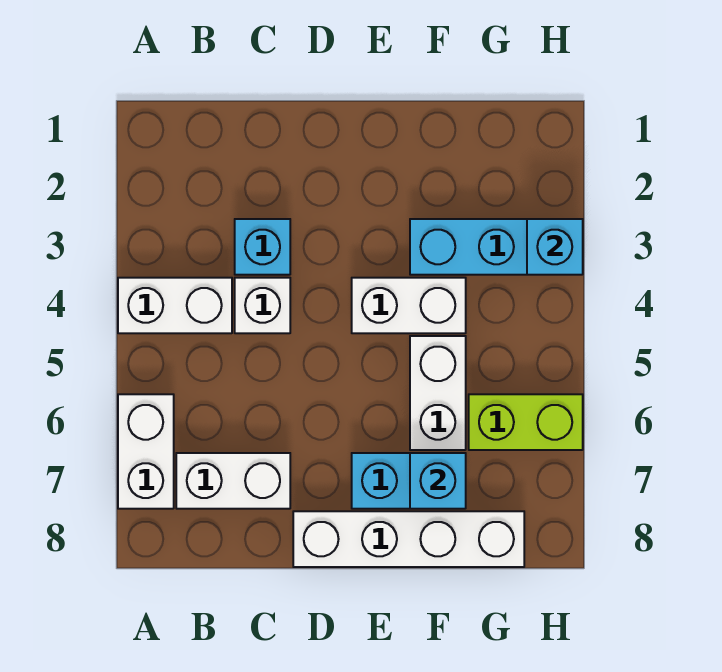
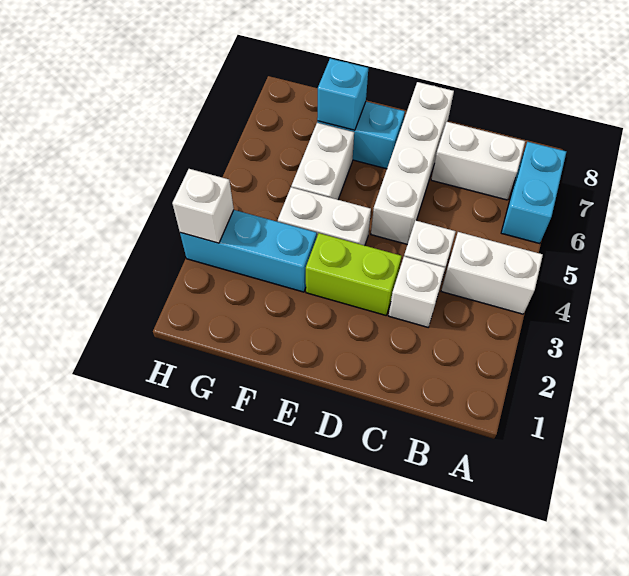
white 1x2 brick [118,394,174,509] -> cyan 1x2 brick [501,142,566,244]
cyan 1x1 brick [235,219,290,275] -> white 1x1 brick [389,256,445,327]
white 1x4 brick [293,511,524,567] -> white 1x4 brick turned to [371,82,454,244]
lime 1x2 brick [469,394,583,450] -> lime 1x2 brick moved to [306,233,402,315]
cyan 1x1 brick [527,219,583,275] -> white 1x1 brick [172,169,234,243]

